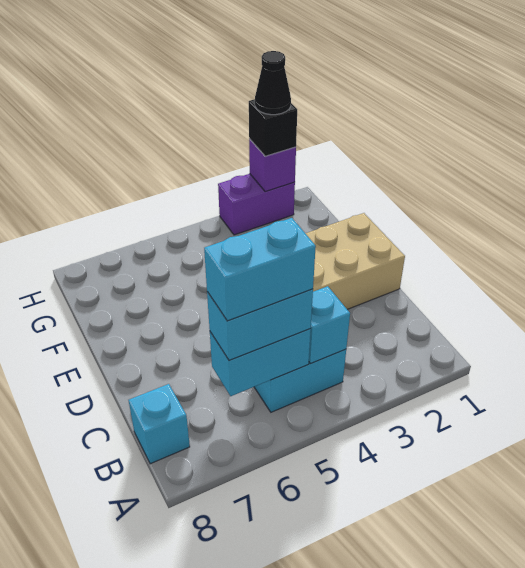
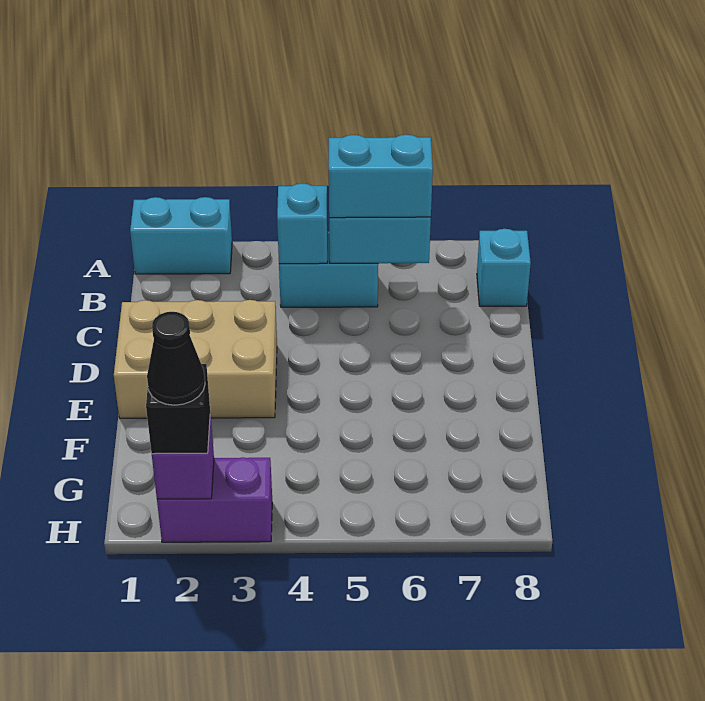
cyan 1x2 brick [204,218,316,321] -> cyan 1x2 brick moved to [130,197,232,274]

